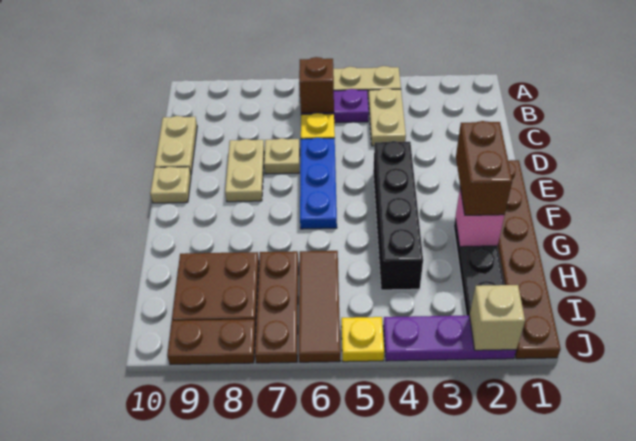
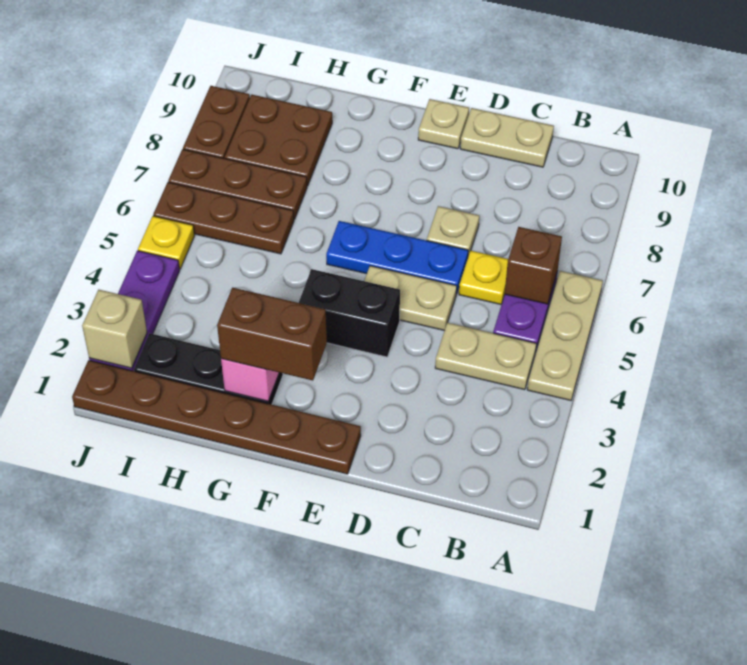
tan 1x2 plate [225,139,264,202] -> tan 1x2 plate moved to [364,266,457,331]
black 1x4 brick [373,141,423,290] -> black 1x2 brick [299,269,400,357]
brown 1x3 tile [299,251,340,362] -> brown 1x3 plate [153,182,294,254]

